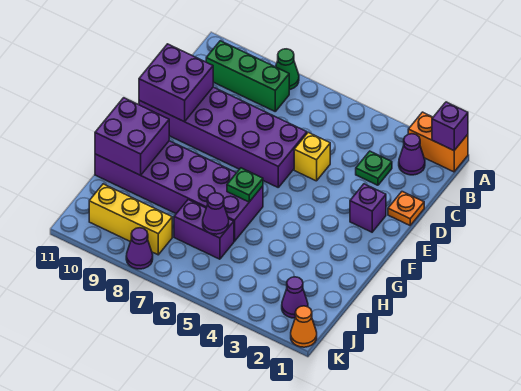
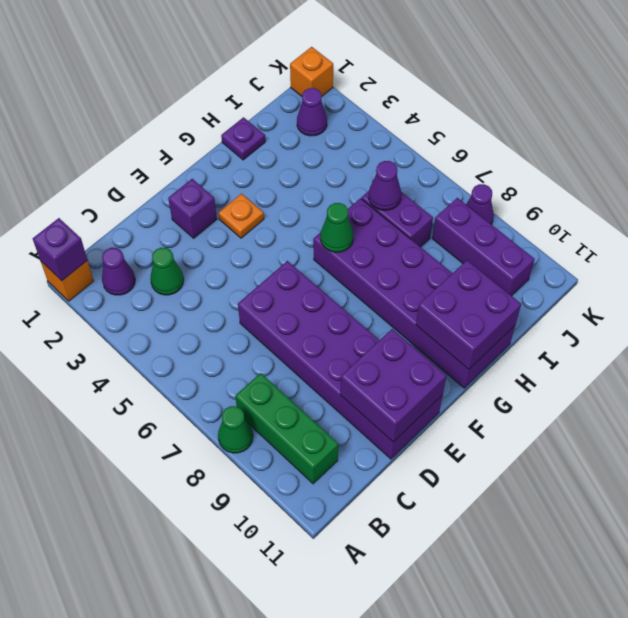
orange 1x2 brick [408,112,468,172] -> orange 1x1 brick [41,261,94,301]
green 1x1 plate [356,151,392,185] -> green 1x1 cone [150,248,184,295]
orange 1x1 plate [388,192,424,225] -> orange 1x1 plate moved to [218,194,264,238]
yellow 1x1 brick [294,132,330,181] -> none
green 1x1 plate [227,168,263,202] -> green 1x1 cone [321,203,353,252]
none -> purple 1x1 plate [221,117,265,160]
yellow 1x3 brick [89,184,172,255] -> purple 1x3 brick [432,198,534,296]
orange 1x1 cone [291,306,317,347] -> orange 1x1 brick [290,47,333,97]

